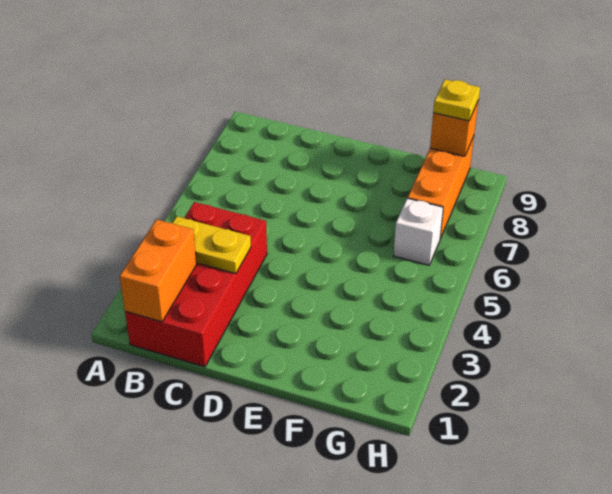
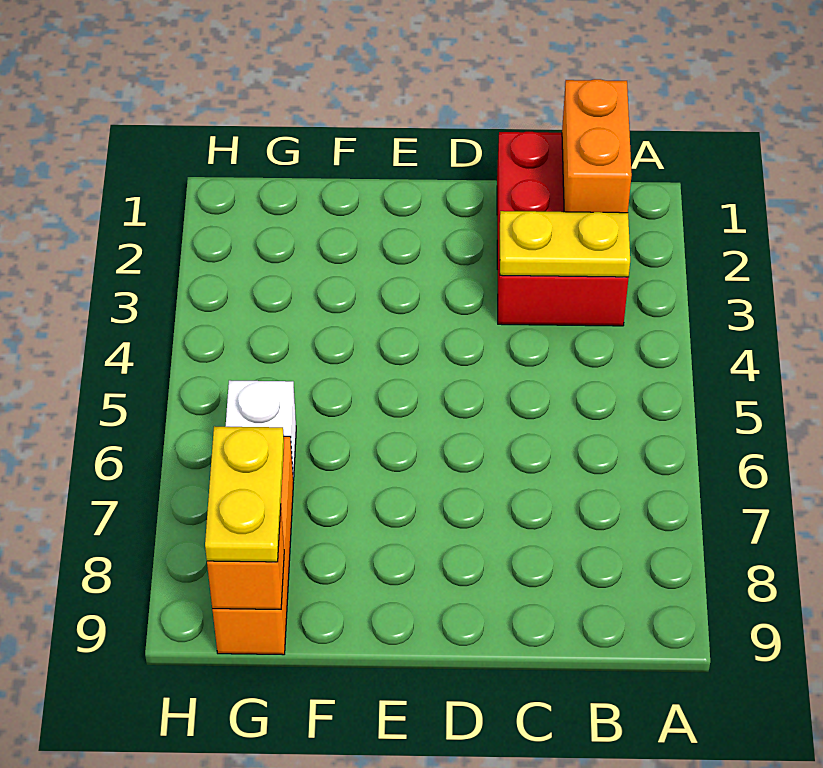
red 2x4 brick [125,202,267,367] -> red 2x3 brick [497,132,629,326]
yellow 1x1 plate [433,79,480,121] -> yellow 1x2 plate [205,426,284,562]

